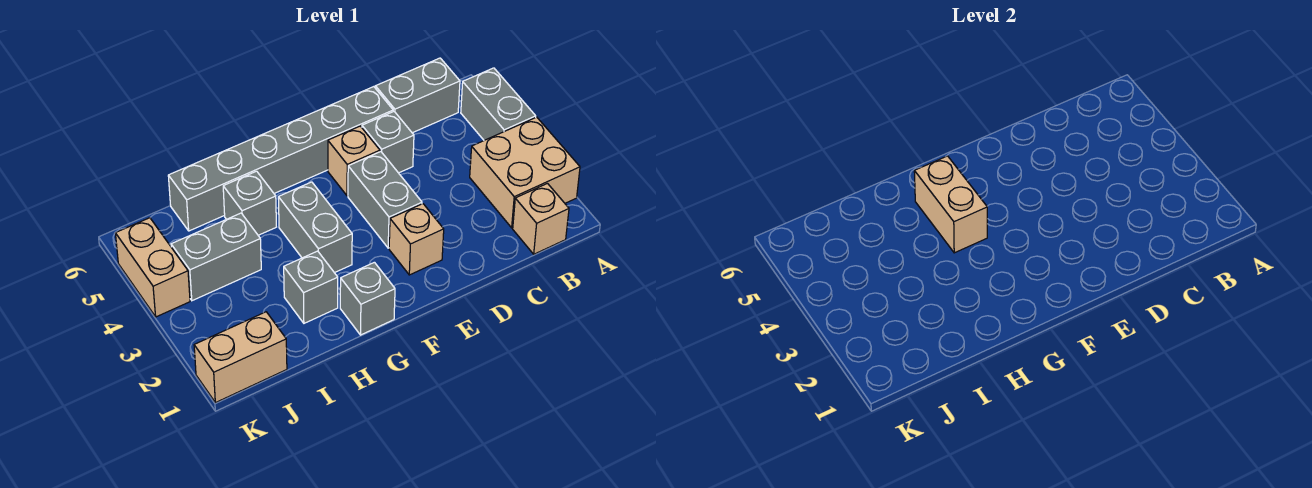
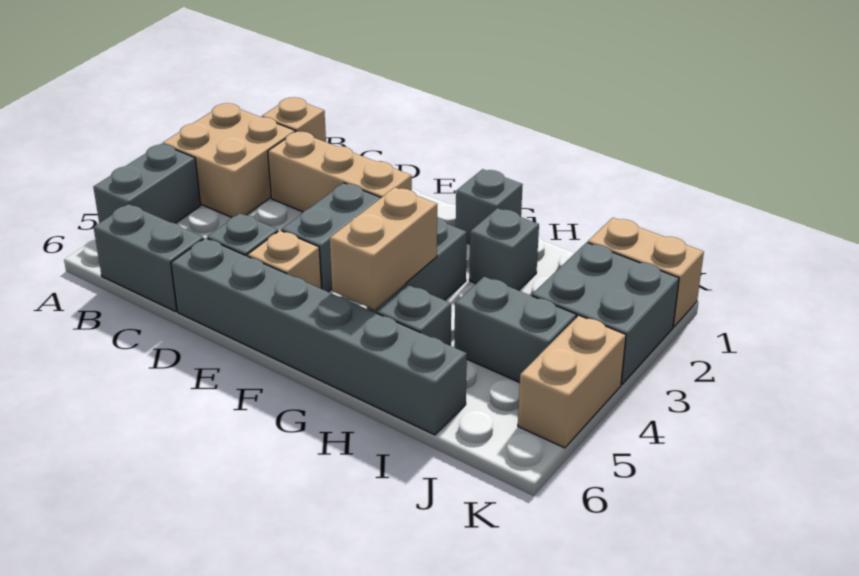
tan 1x1 brick [389,204,444,275] -> tan 1x3 brick [268,131,412,212]
none -> grey 2x2 brick [532,242,679,384]

